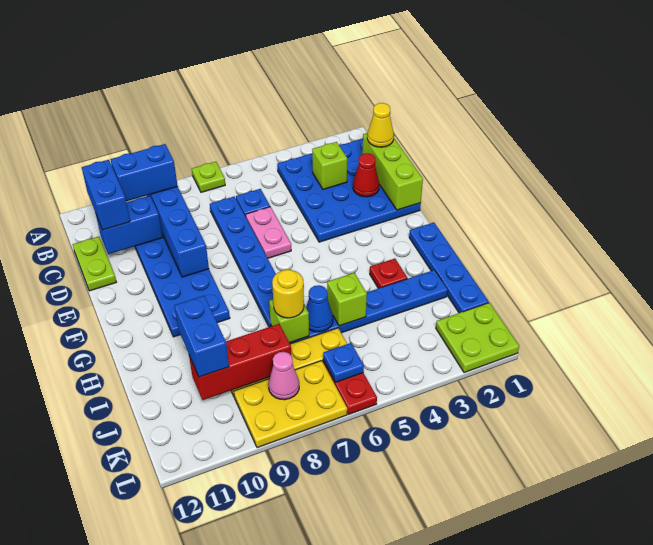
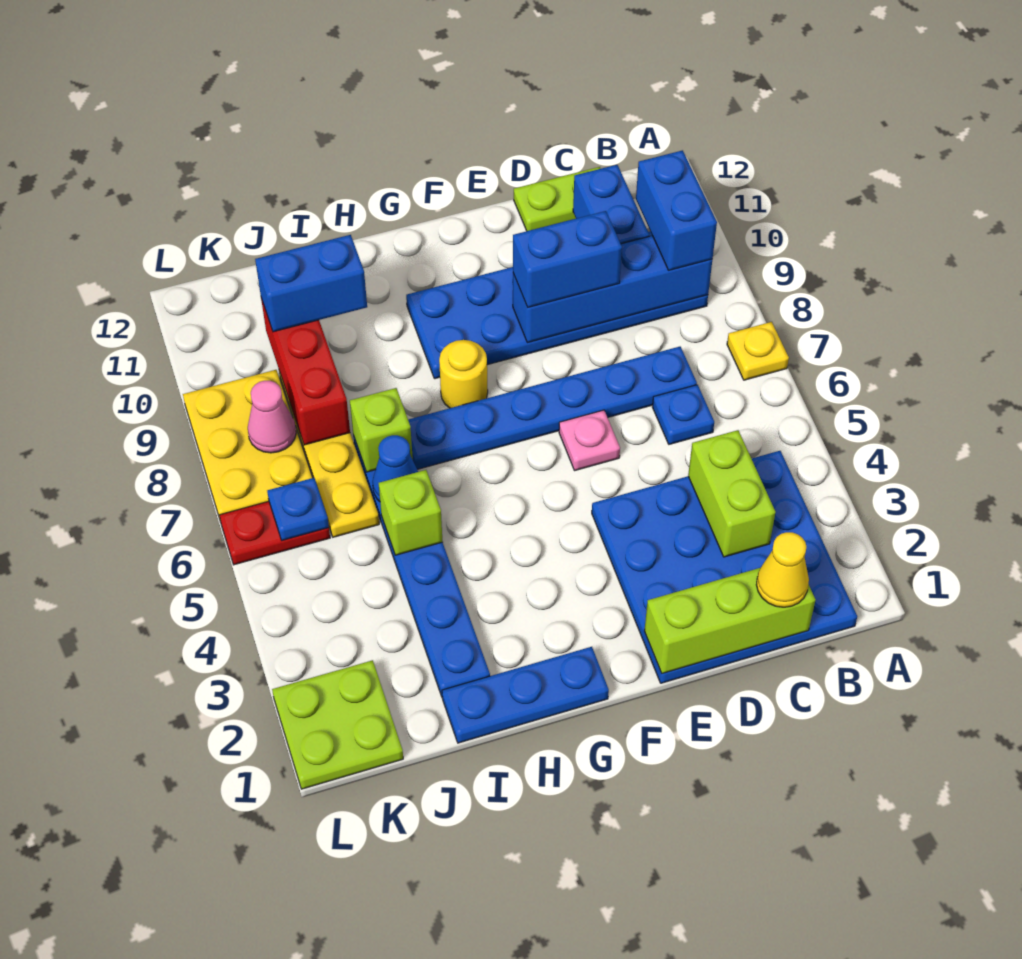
lime 1x1 plate [192,162,225,192] -> yellow 1x1 plate [727,322,789,380]
blue 1x2 brick [82,160,130,230] -> blue 1x2 brick moved to [513,211,622,307]
lime 1x1 brick [312,142,347,189] -> lime 1x2 brick [688,430,776,557]
red 1x1 cone [353,153,379,197] -> none
pink 1x2 plate [246,207,291,258] -> pink 1x1 plate [559,410,620,471]
blue 1x4 plate [409,222,489,313] -> blue 1x3 plate [442,647,609,743]
red 1x1 plate [370,259,407,288] -> none
yellow 1x1 round brick [272,270,304,318] -> yellow 1x1 round brick moved to [439,339,488,408]

